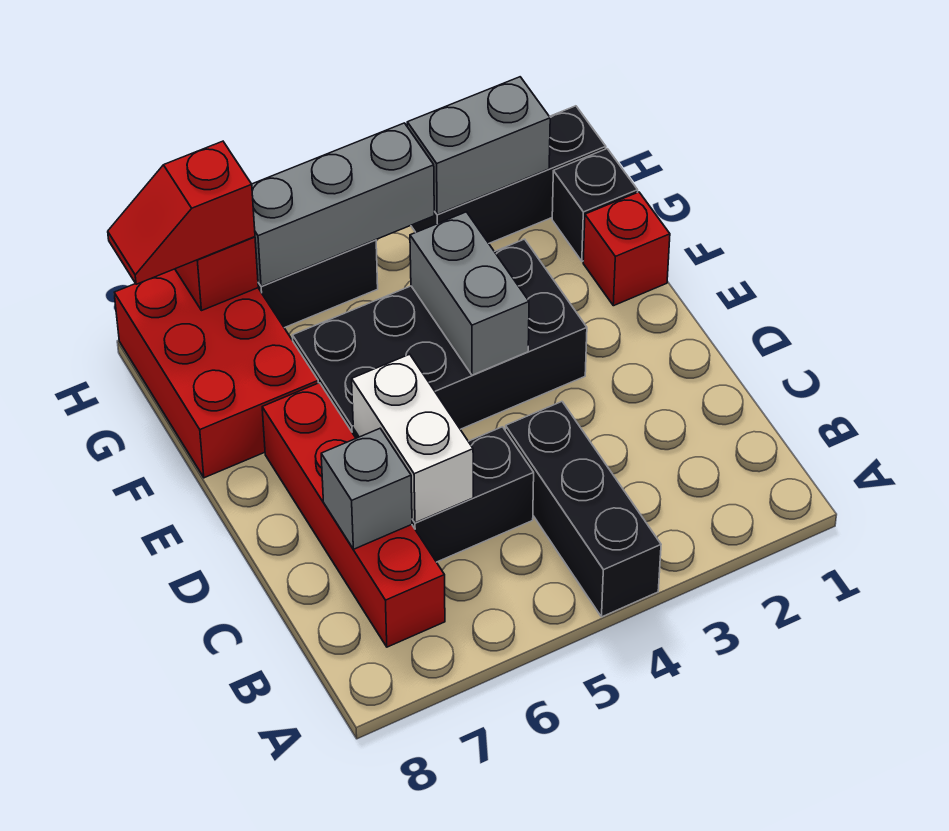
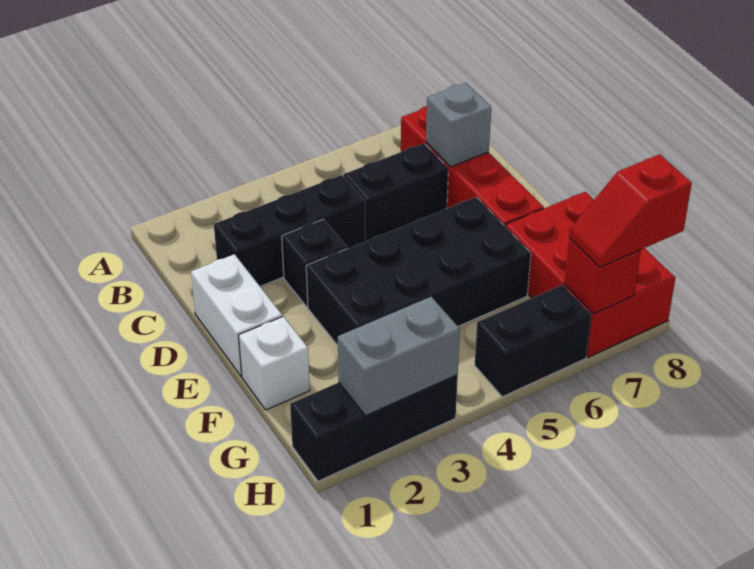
black 1x3 brick [505,402,661,617] -> black 1x3 brick turned to [214,175,366,286]
white 1x2 brick [352,354,473,523] -> white 1x2 brick moved to [191,254,282,376]
grey 1x2 brick [410,212,529,375] -> none
red 1x1 brick [583,192,670,306] -> white 1x1 brick [239,316,310,410]
black 1x1 brick [552,149,638,261] -> black 1x1 brick moved to [282,219,347,307]
grey 1x3 brick [252,123,434,286] -> none
red 1x2 slope [108,141,255,284] -> red 1x2 slope turned to [569,154,692,267]

